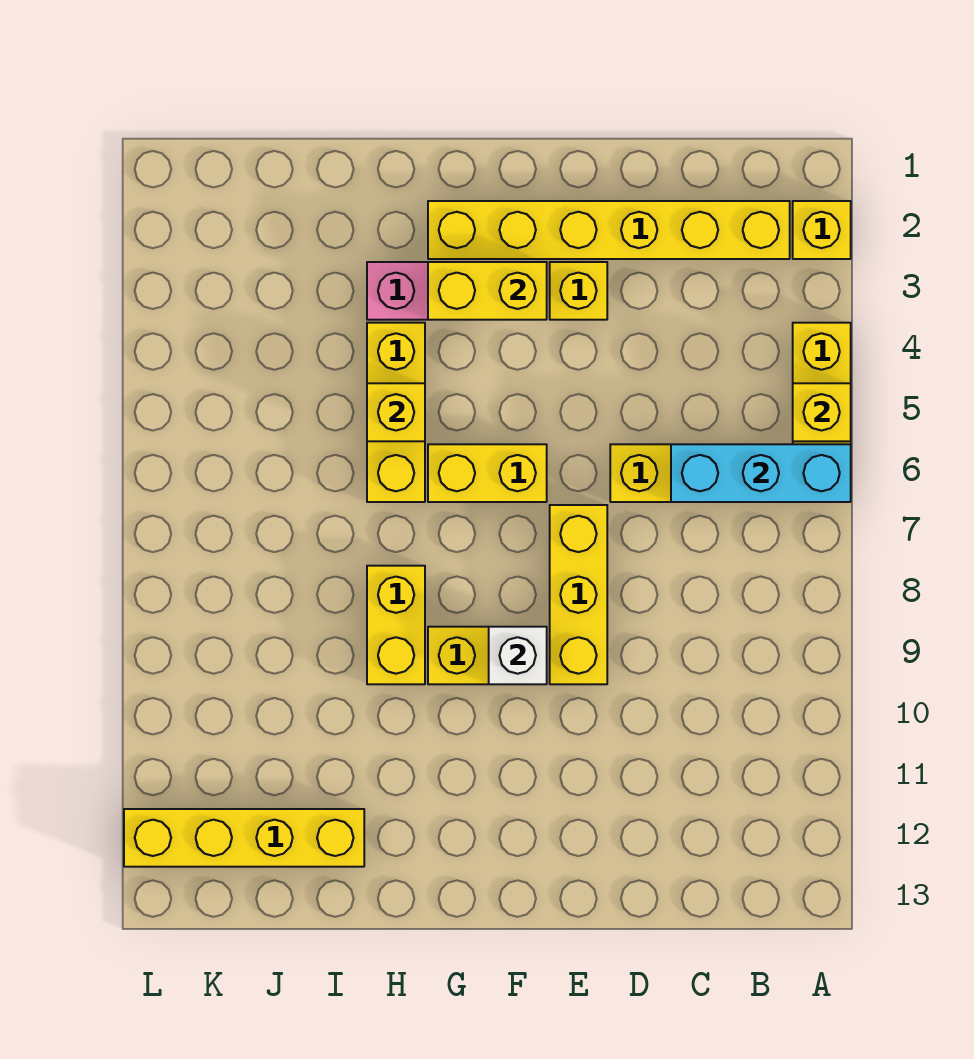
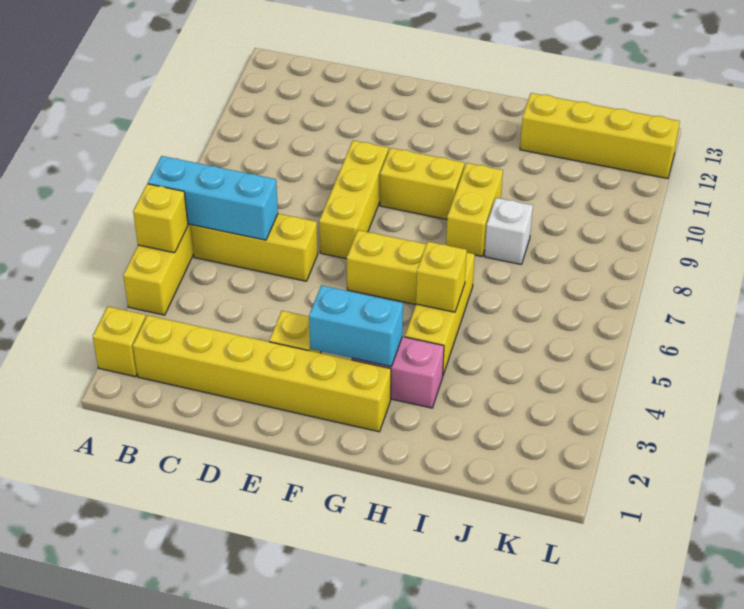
yellow 1x2 brick [428,262,547,320] -> cyan 1x2 brick [309,285,403,367]
white 1x1 brick [489,627,547,684] -> white 1x1 brick moved to [485,198,533,264]

